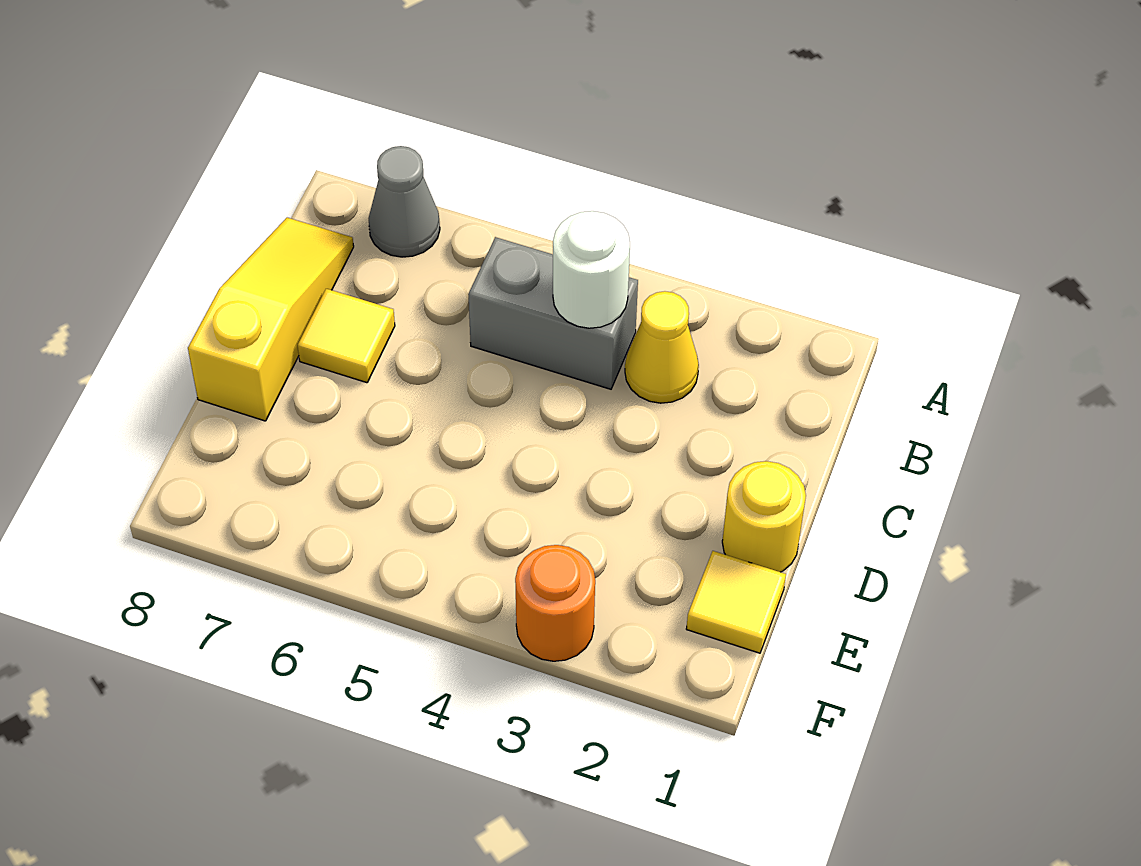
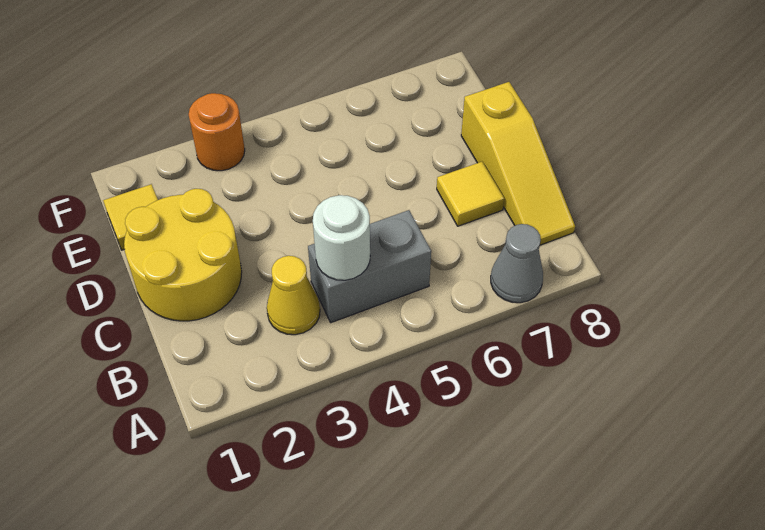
yellow 1x1 round brick [722,461,806,572] -> yellow 2x2 round brick [124,189,242,321]

